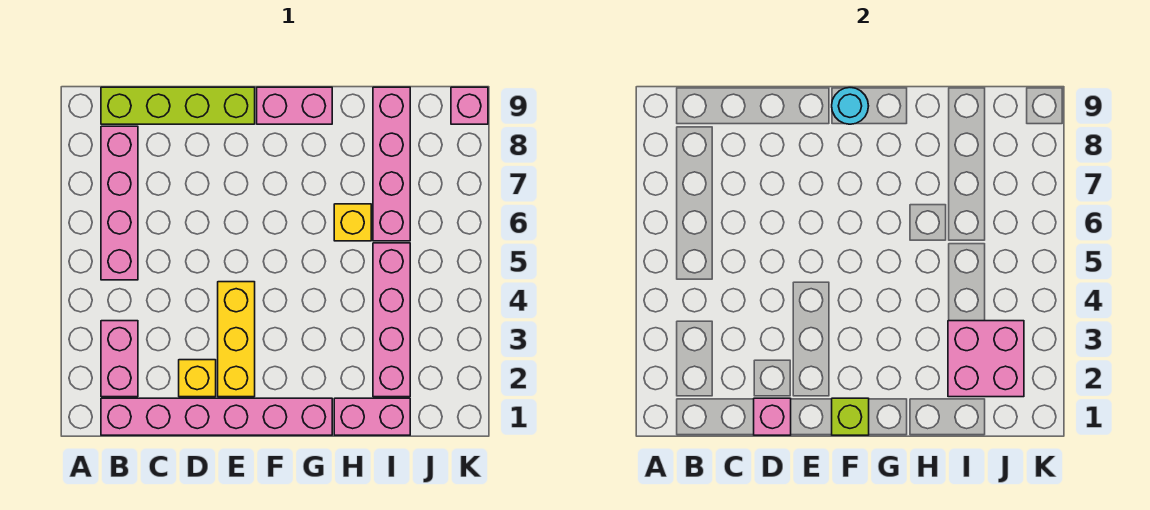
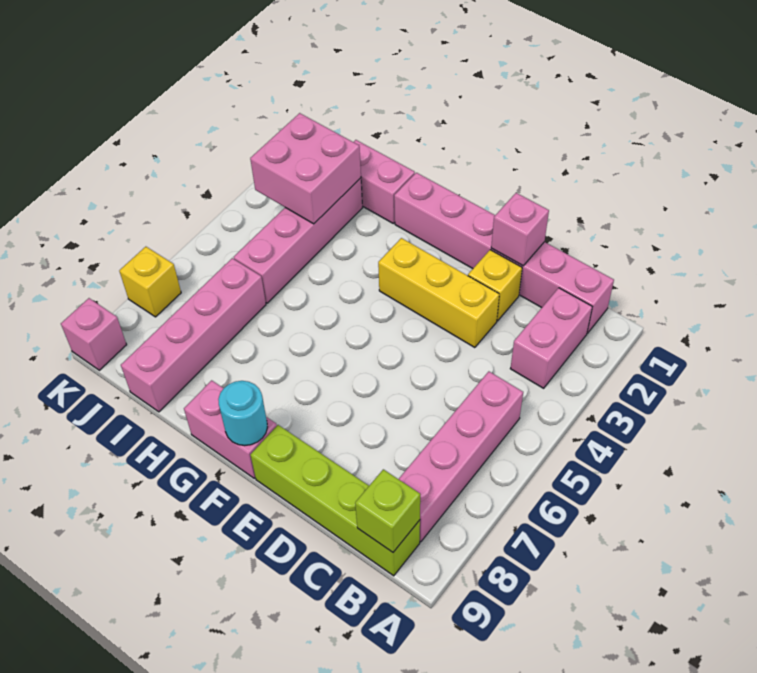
yellow 1x3 brick [218,282,255,397] -> yellow 1x3 brick turned to [378,238,499,348]
lime 1x1 brick [832,398,869,435] -> lime 1x1 brick moved to [355,469,420,552]
yellow 1x1 brick [334,204,371,241] -> yellow 1x1 brick moved to [119,247,181,317]

